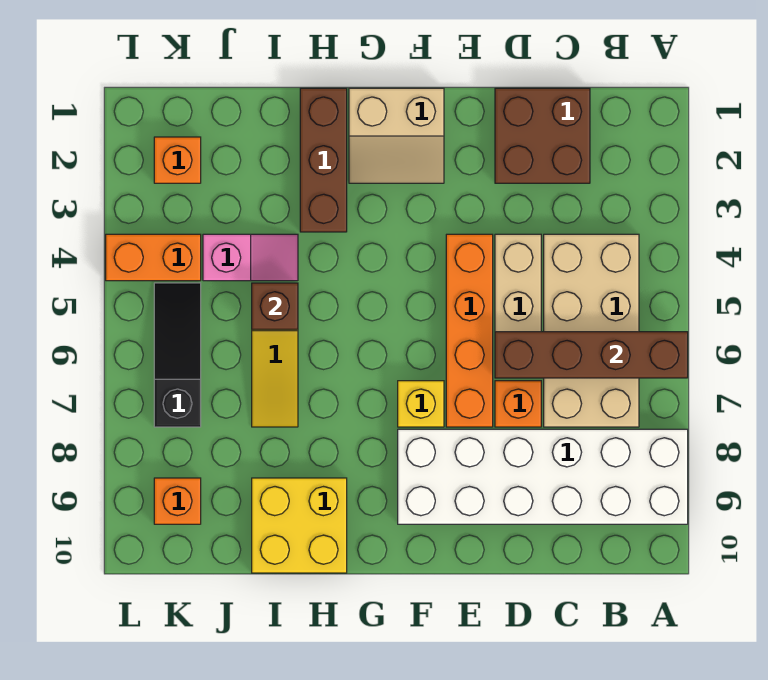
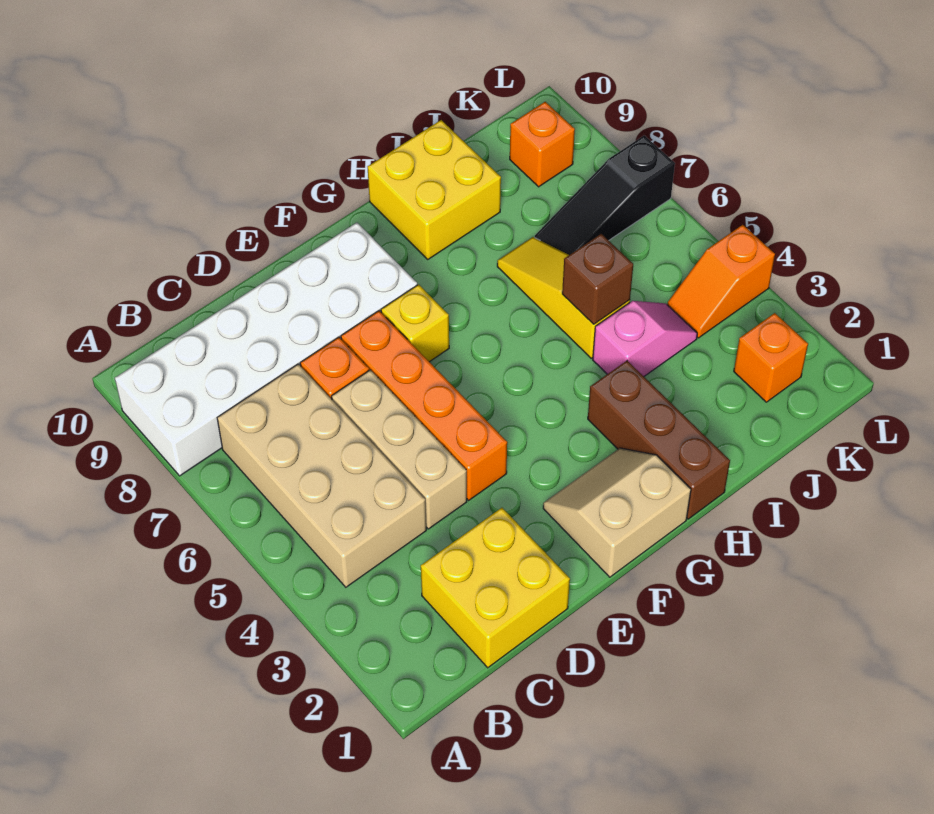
brown 1x4 brick [495,332,688,378] -> none
brown 2x2 brick [495,88,590,183] -> yellow 2x2 brick [421,508,570,668]
pink 1x2 slope [203,234,298,281] -> pink 1x2 slope turned to [593,301,697,376]
orange 1x2 brick [106,234,201,281] -> orange 1x2 slope [667,225,775,338]
black 1x3 slope [154,283,201,427] -> black 1x3 slope turned to [535,136,675,255]

